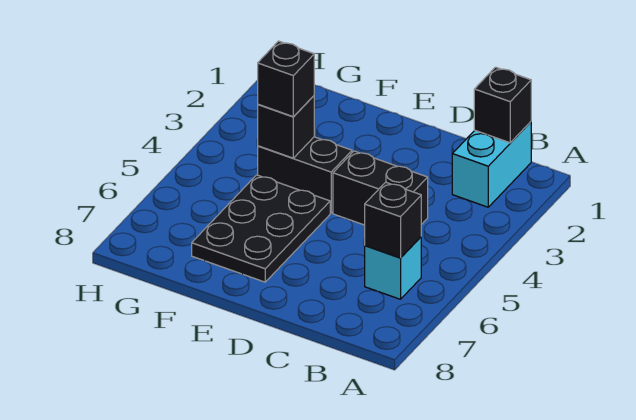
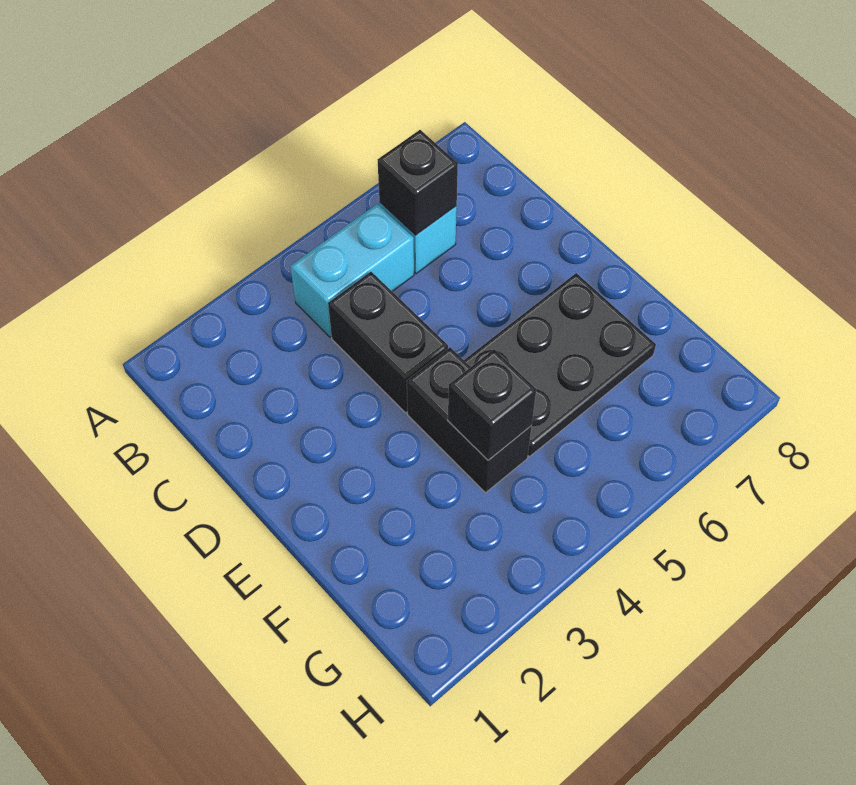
cyan 1x2 brick [452,122,531,207] -> cyan 1x2 brick moved to [290,204,414,337]
black 1x1 brick [474,67,531,143] -> none
black 1x1 brick [258,41,314,116] -> none

